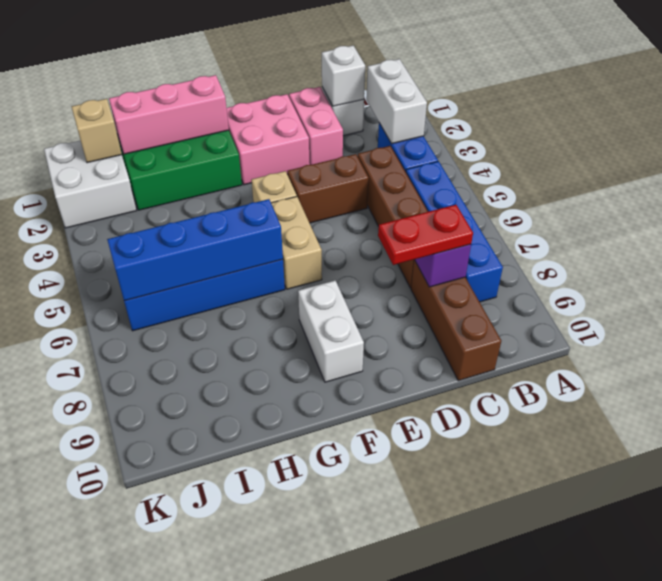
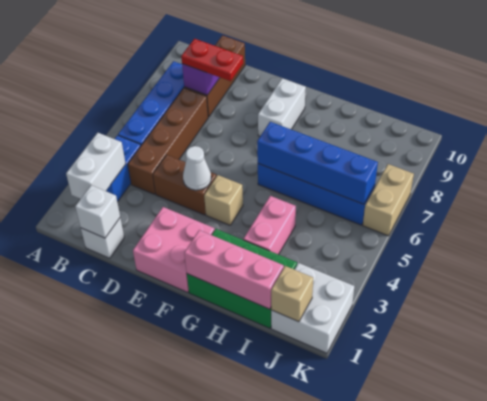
pink 1x2 brick [289,87,343,165] -> pink 1x2 brick moved to [243,196,296,254]
none -> white 1x1 cone [183,146,211,190]
tan 1x2 brick [271,197,322,289] -> tan 1x2 brick moved to [363,164,414,236]

